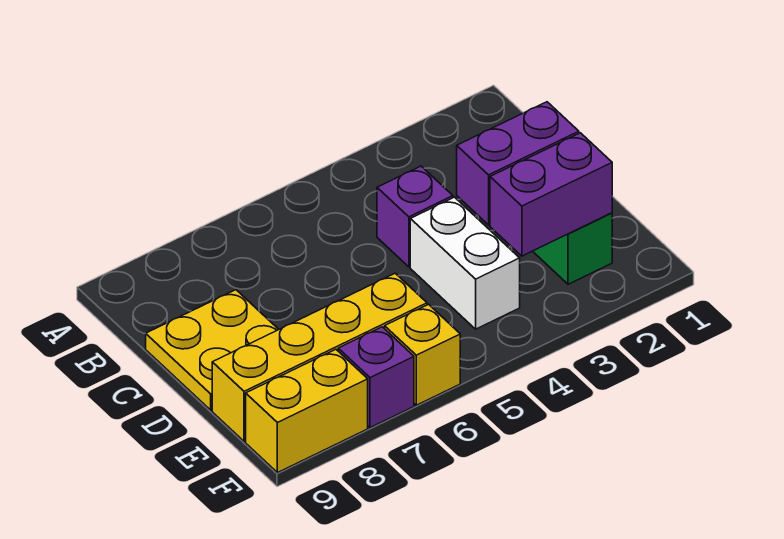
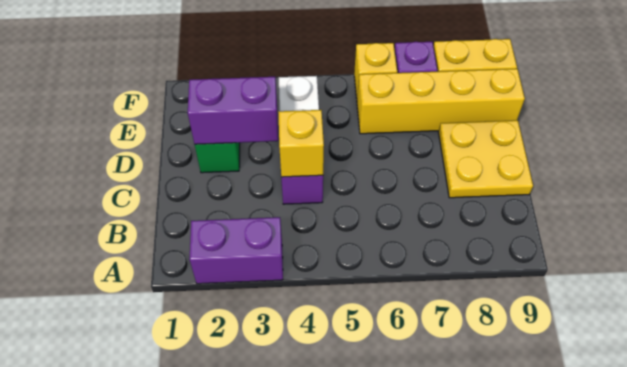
none -> yellow 1x1 brick [278,110,324,177]
purple 1x2 brick [490,133,612,256] -> purple 1x2 brick moved to [189,217,283,284]

